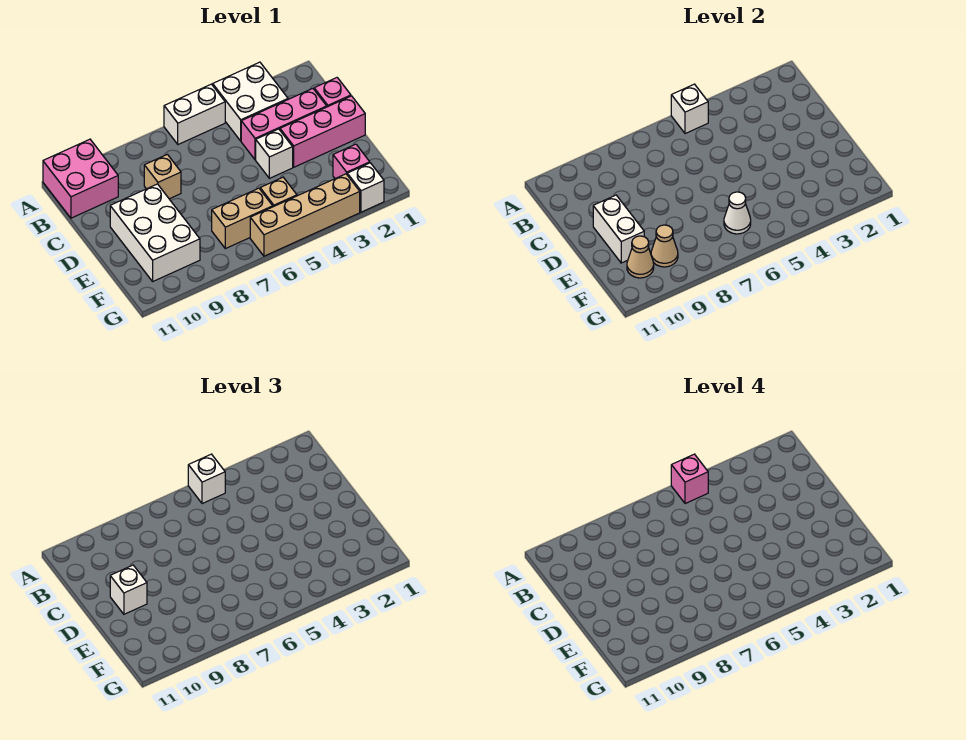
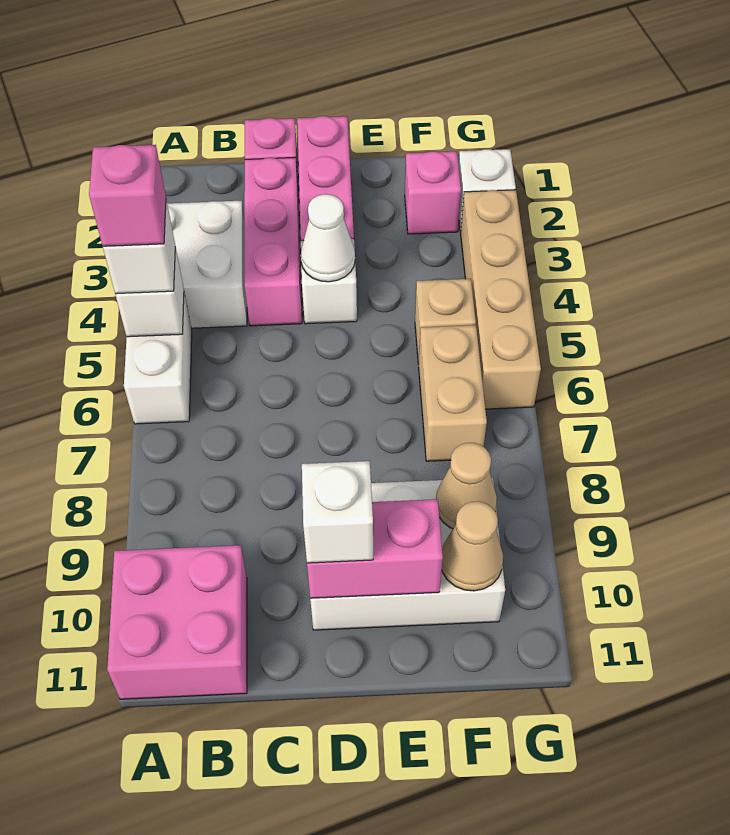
tan 1x1 brick [144,154,181,199] -> none
white 1x2 brick [593,195,644,263] -> pink 1x2 brick [307,499,443,598]
white 1x1 cone [724,192,751,234] -> white 1x1 cone moved to [301,194,355,282]

